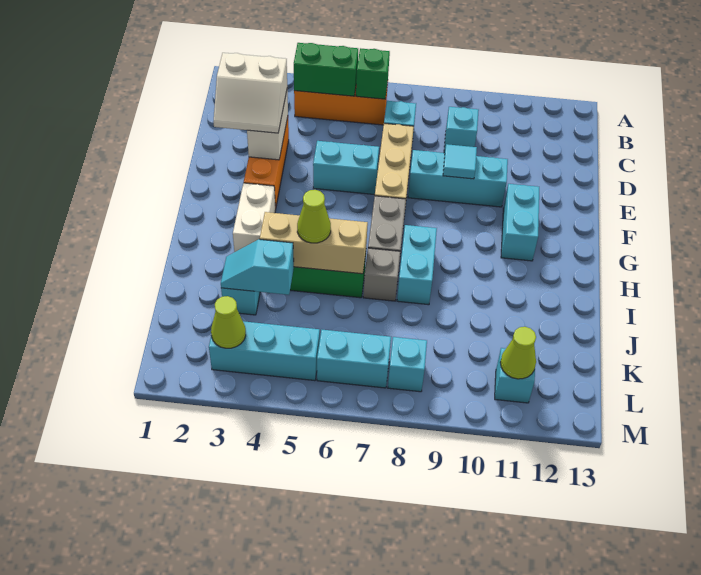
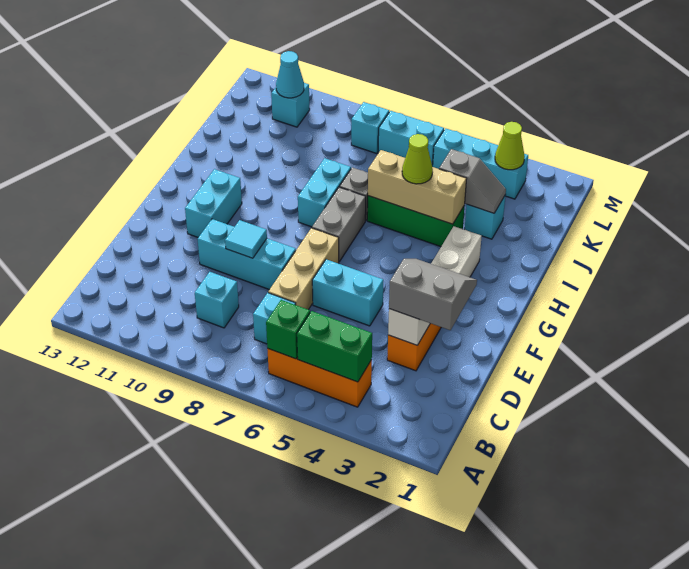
white 2x2 slope [213,53,287,133] -> grey 2x2 slope [389,259,477,330]
cyan 1x2 slope [221,239,294,295] -> grey 1x2 slope [439,149,506,213]
lime 1x1 cone [500,327,536,379] -> cyan 1x1 cone [276,51,304,98]

